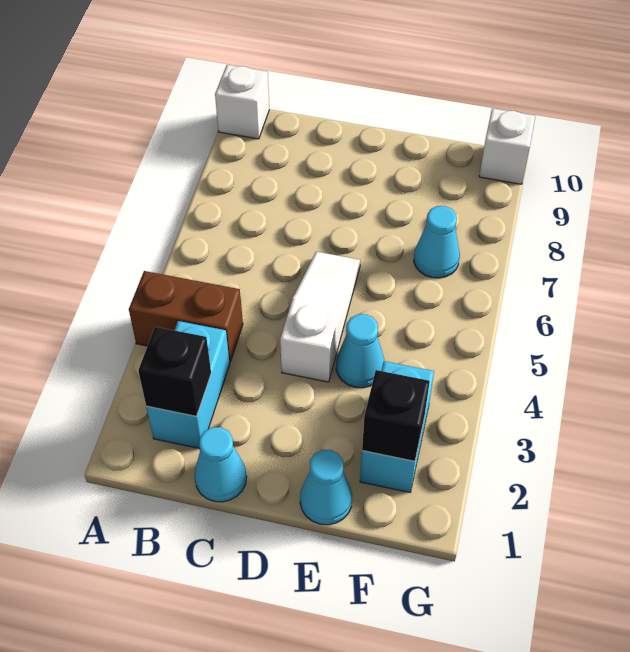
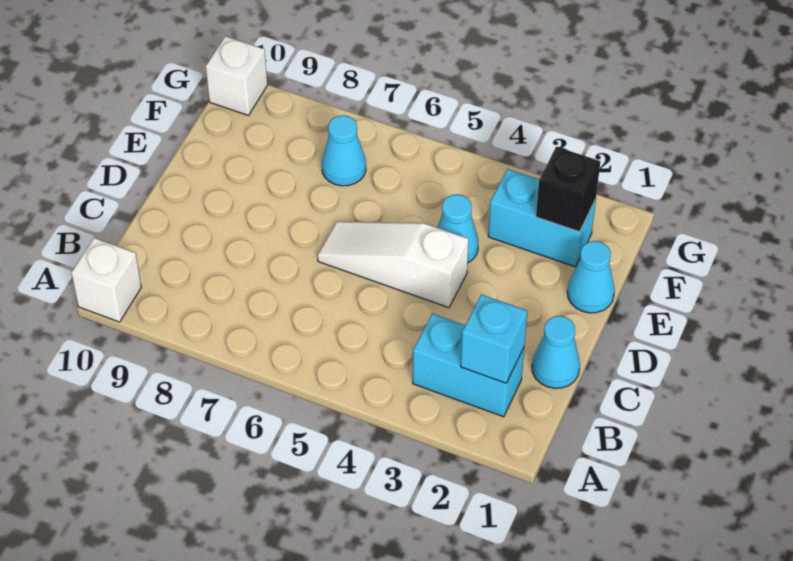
brown 1x2 brick [129,271,243,362] -> none
black 1x1 brick [138,327,211,416] -> cyan 1x1 brick [461,295,527,383]

